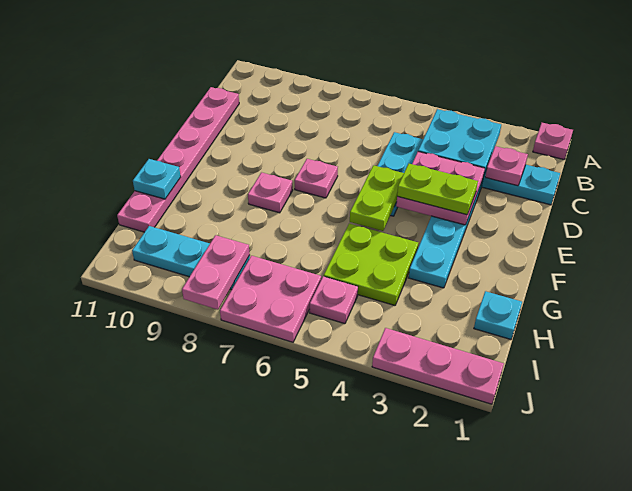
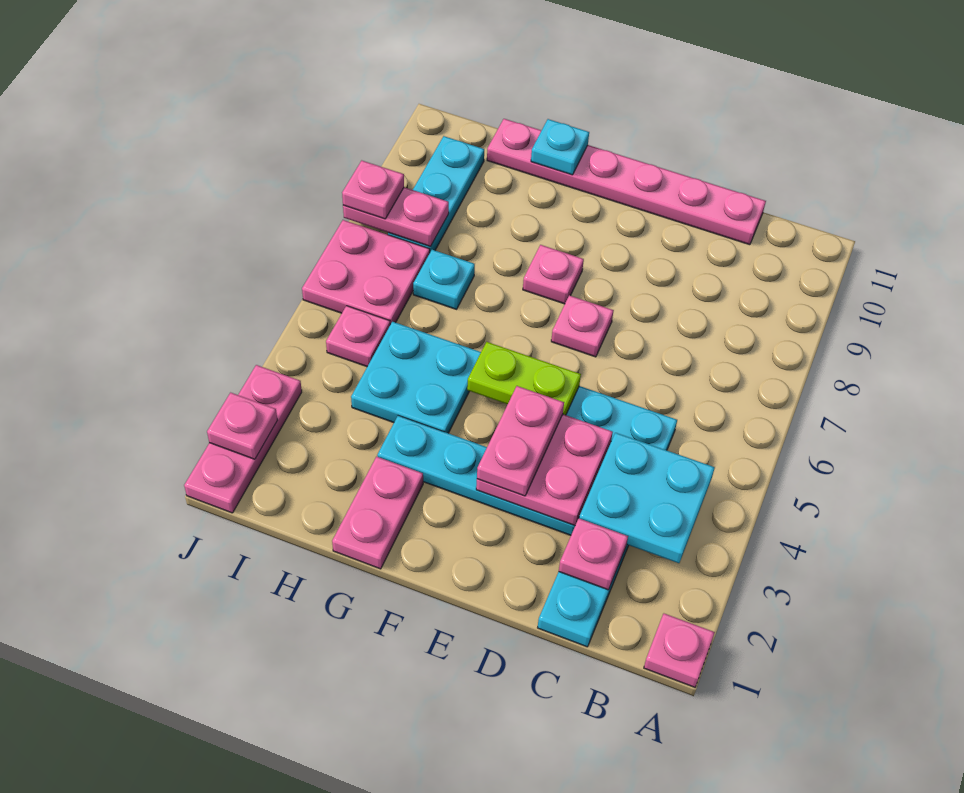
lime 1x2 plate [397,164,478,215] -> pink 1x2 plate [477,386,564,496]
none -> pink 1x2 plate [332,457,423,569]
lime 2x2 plate [324,224,418,305] -> cyan 2x2 plate [351,322,481,433]
cyan 1x1 plate [474,291,522,339] -> cyan 1x1 plate moved to [413,250,475,309]
none -> pink 1x1 plate [207,393,277,459]
none -> pink 1x1 plate [342,161,404,219]

